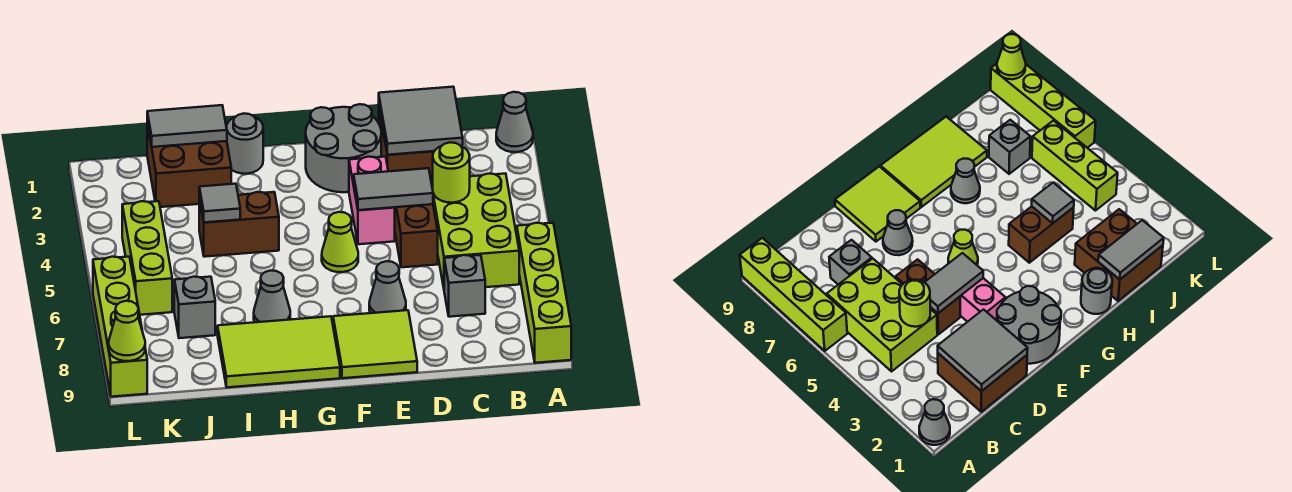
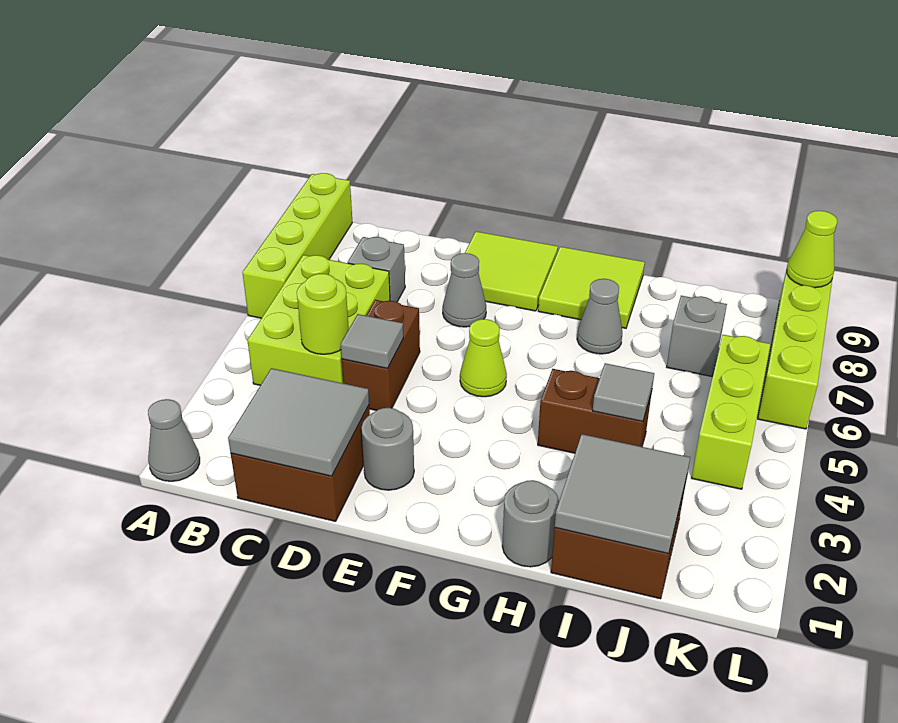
grey 1x2 tile [354,168,433,210] -> grey 1x1 tile [340,314,403,368]
grey 2x2 round brick [306,104,381,192] -> grey 1x1 round brick [361,408,414,490]
pink 1x2 brick [349,157,395,244] -> none
lime 2x3 tile [218,316,340,387] -> lime 2x2 tile [538,247,645,328]
grey 1x2 tile [147,105,227,147] -> grey 2x2 tile [555,434,690,554]

